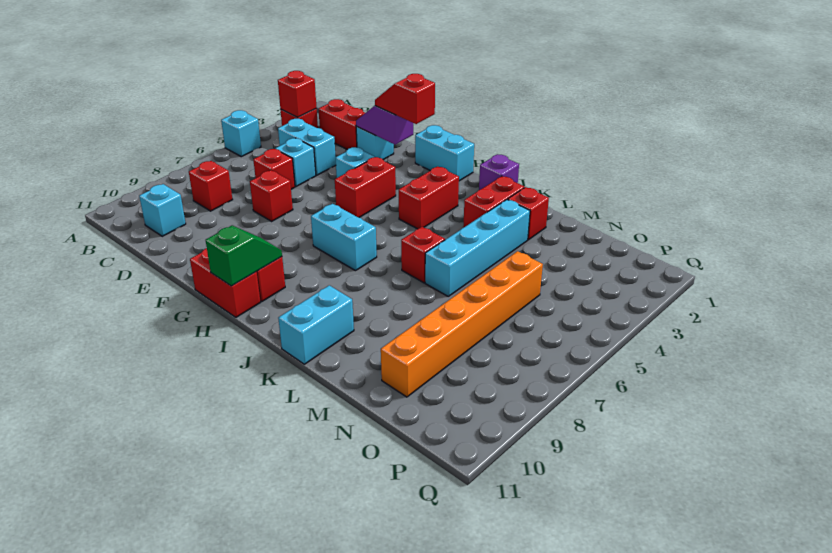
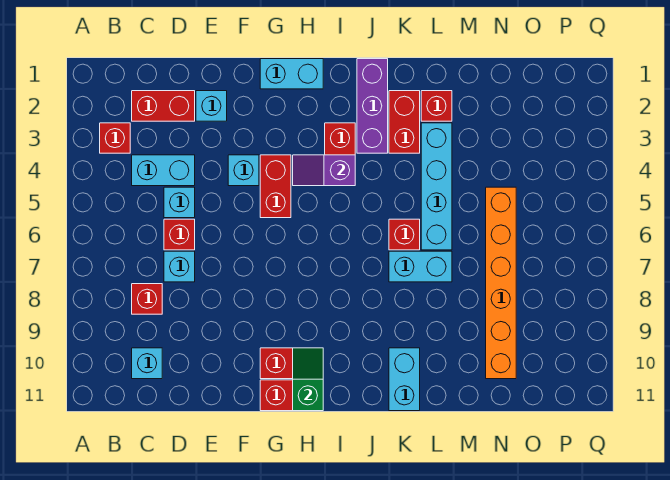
cyan 1x1 brick [221,110,261,157] -> cyan 1x1 brick moved to [164,251,195,282]
red 1x1 brick [278,71,317,117] -> none
purple 1x2 slope [356,106,413,144] -> purple 1x2 slope moved to [293,155,355,186]
red 1x1 brick [250,170,293,221] -> none
red 1x2 slope [375,74,435,124] -> none
cyan 1x2 brick [311,204,377,271] -> cyan 1x2 brick moved to [389,251,452,282]
purple 1x1 brick [479,154,519,190] -> purple 1x3 brick [357,59,388,153]

